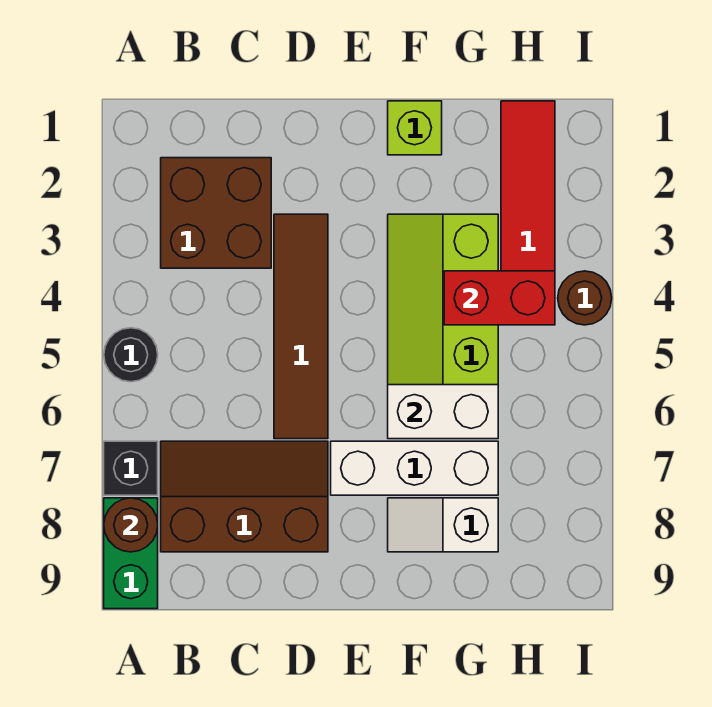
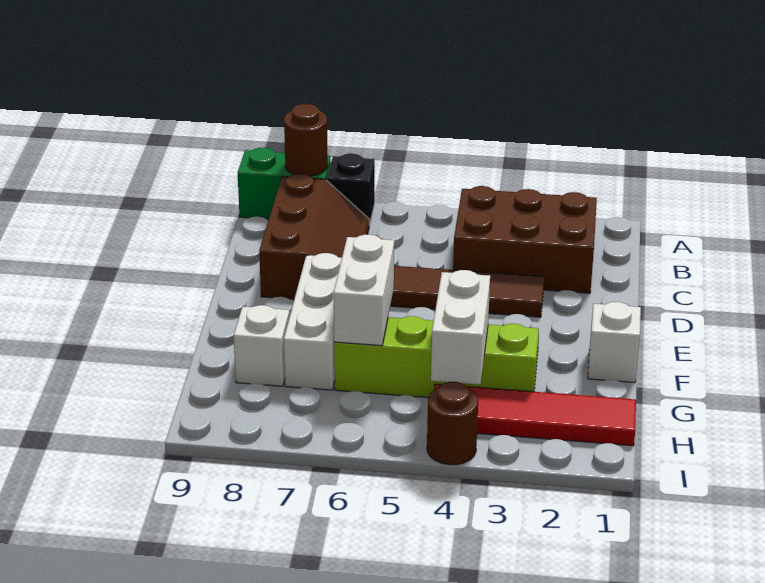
black 1x1 round brick [104,328,158,382] -> none
brown 2x2 brick [161,158,271,268] -> brown 2x3 brick [453,186,597,293]
lime 1x1 brick [388,101,442,155] -> white 1x1 brick [588,302,641,382]
red 1x2 brick [444,271,555,325] -> white 1x2 brick [431,270,490,385]

